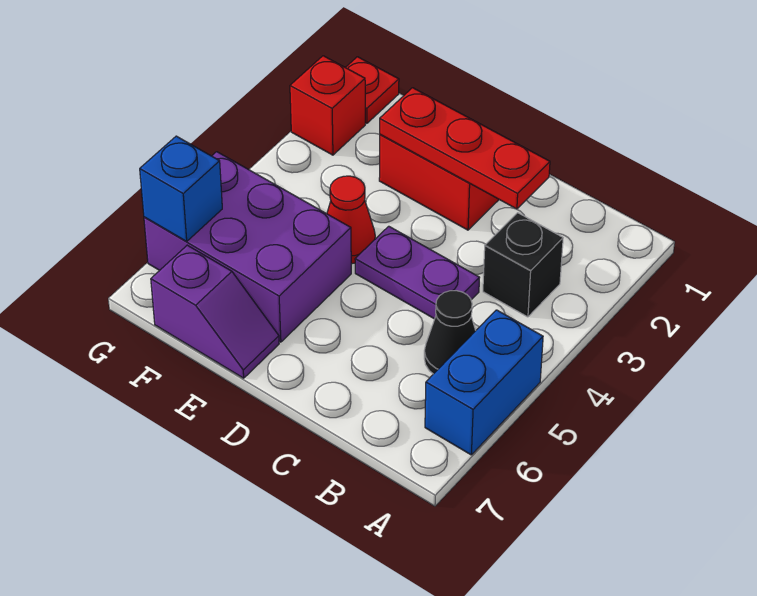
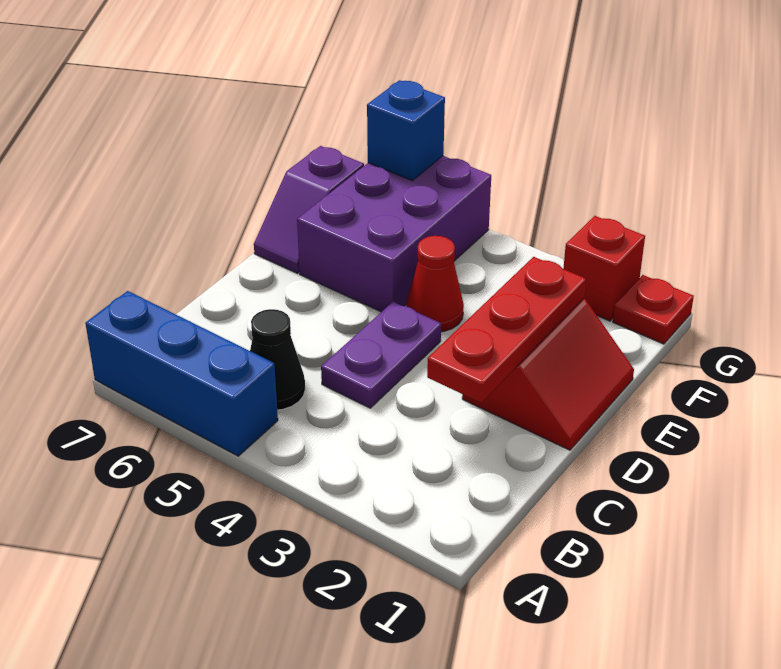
blue 1x2 brick [425,310,543,455] -> blue 1x3 brick [85,291,278,456]
black 1x1 brick [483,213,563,317] -> none

